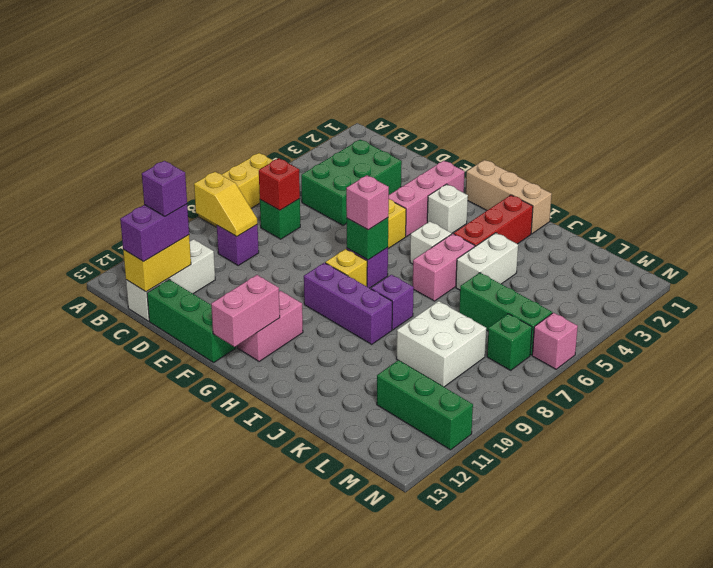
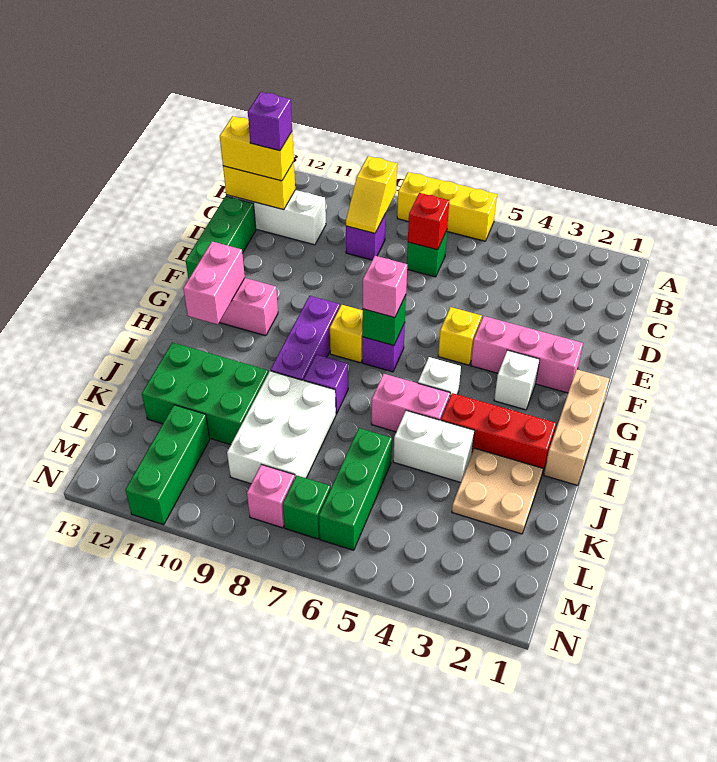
green 2x3 brick [301,140,402,225] -> green 2x3 brick moved to [142,342,268,445]
purple 1x2 brick [120,204,189,262] -> yellow 1x2 brick [220,116,294,181]
pink 1x2 brick [211,275,280,347] -> pink 1x2 brick turned to [183,242,245,324]
none -> tan 2x2 plate [452,448,543,534]
white 2x2 brick [396,301,486,387] -> white 2x3 brick [227,371,336,484]
pink 1x1 brick [532,313,578,369] -> pink 1x1 brick moved to [247,465,295,528]

